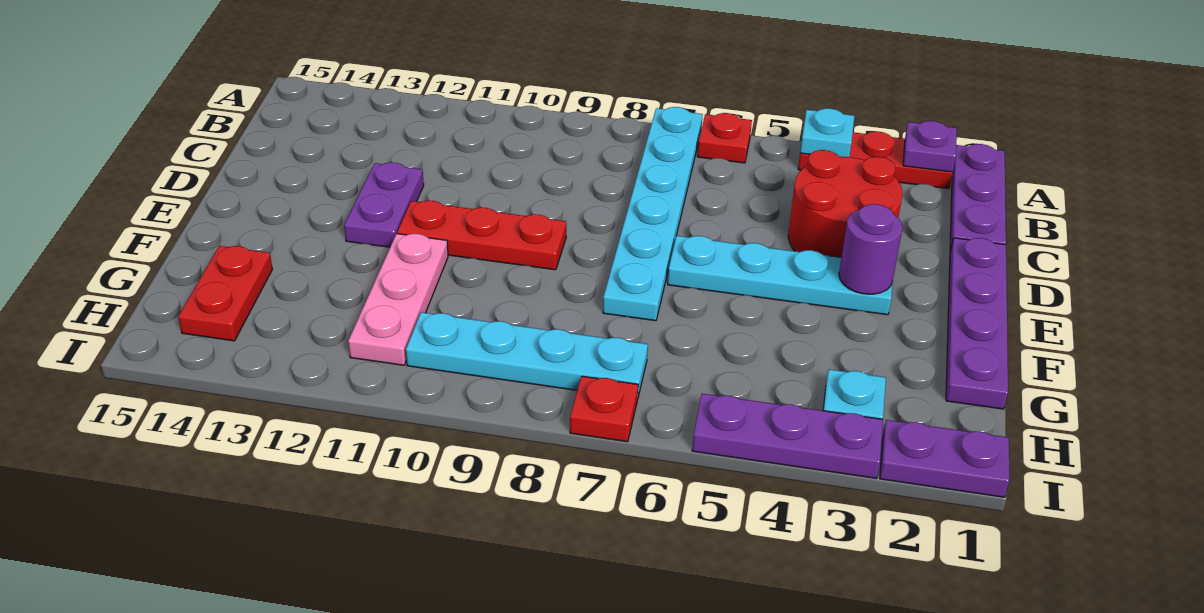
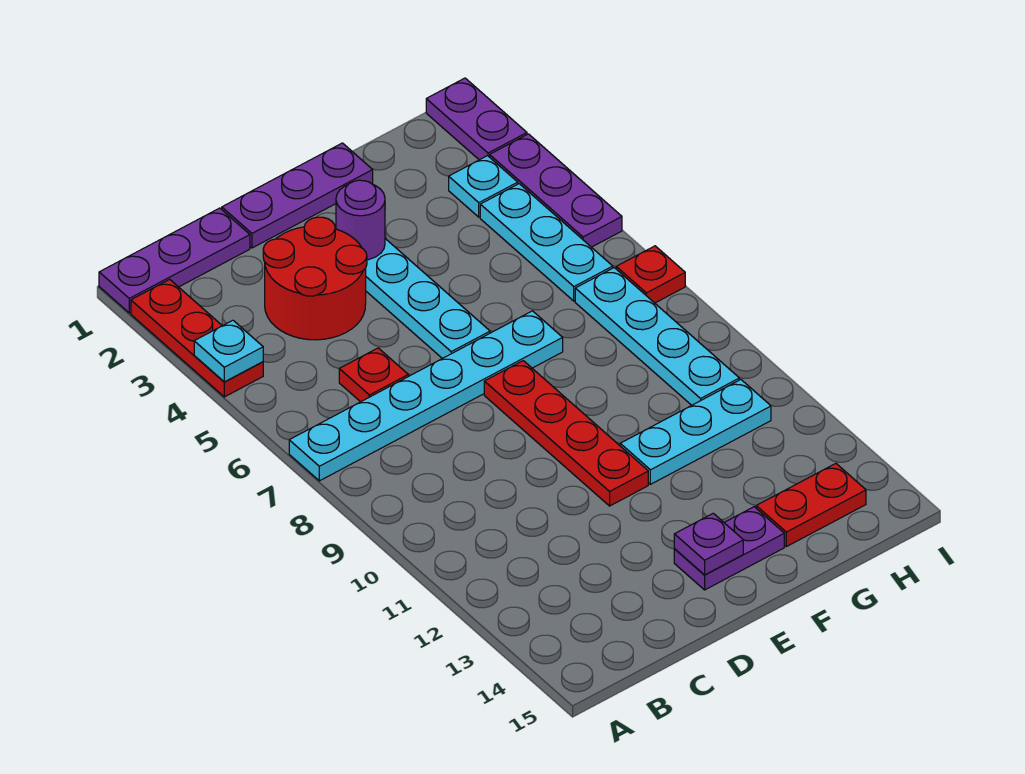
purple 1x1 plate [903,121,957,172] -> purple 1x1 plate moved to [674,513,743,575]
red 1x1 plate [697,113,752,163] -> red 1x1 plate moved to [339,348,408,402]
purple 1x4 plate [946,238,1008,409] -> purple 1x3 plate [222,143,373,248]
purple 1x2 plate [344,162,424,247] -> purple 1x2 plate moved to [674,507,784,590]
red 1x3 plate [397,201,566,270] -> red 1x4 plate [484,361,648,506]
pink 1x3 plate [348,234,448,365] -> cyan 1x3 plate [620,380,771,484]
none -> cyan 1x3 plate [480,184,613,301]

